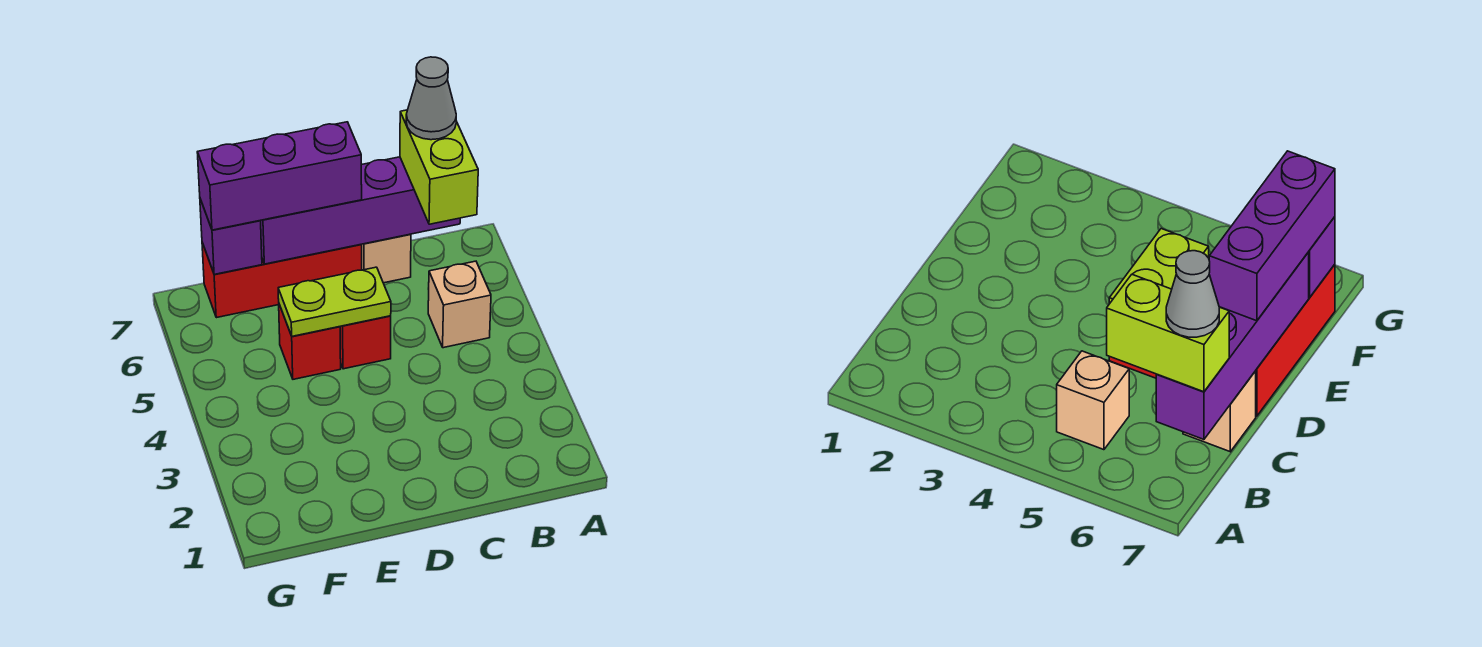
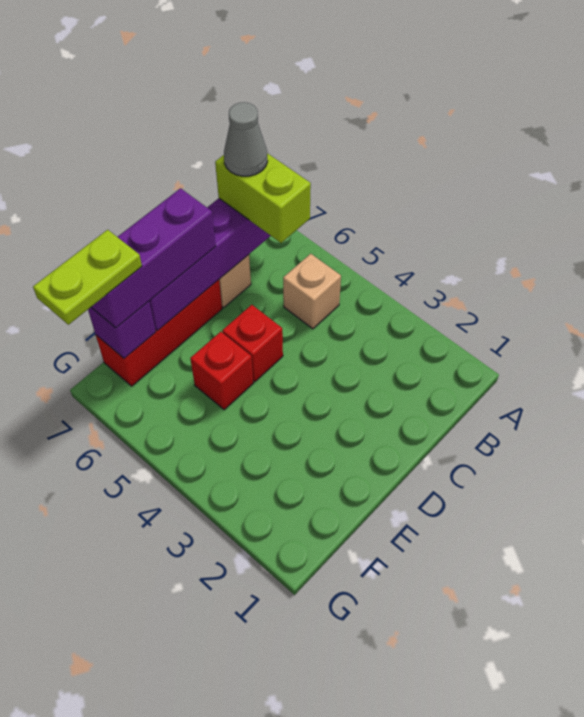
lime 1x2 plate [278,267,391,336] -> lime 1x2 plate moved to [33,230,142,325]

